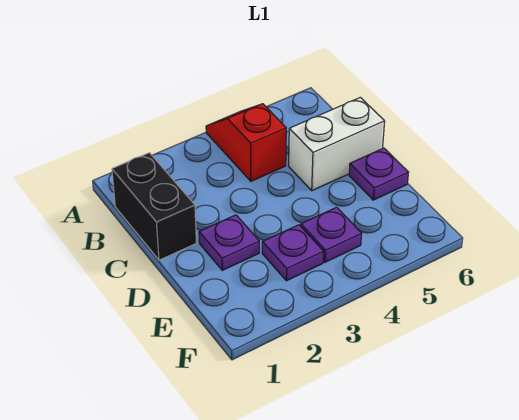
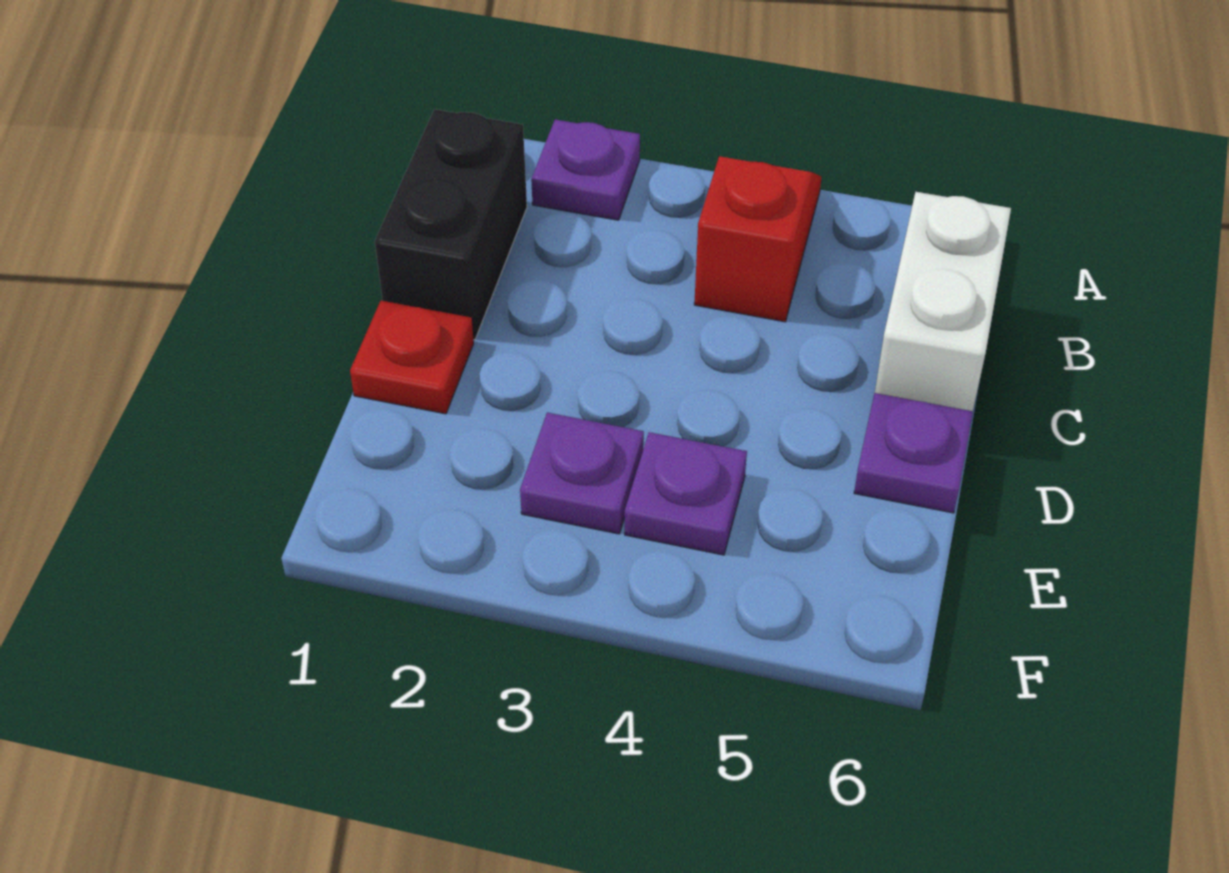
white 1x2 brick [289,97,385,191] -> white 1x2 brick turned to [875,192,1011,411]
none -> red 1x1 plate [350,301,474,414]
purple 1x1 plate [199,215,259,270] -> purple 1x1 plate moved to [531,119,640,220]

